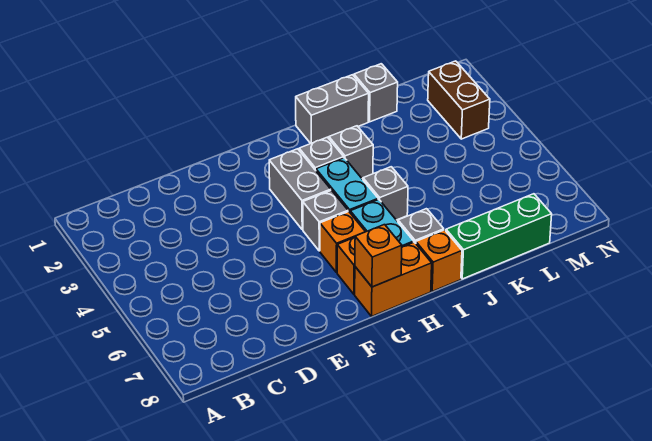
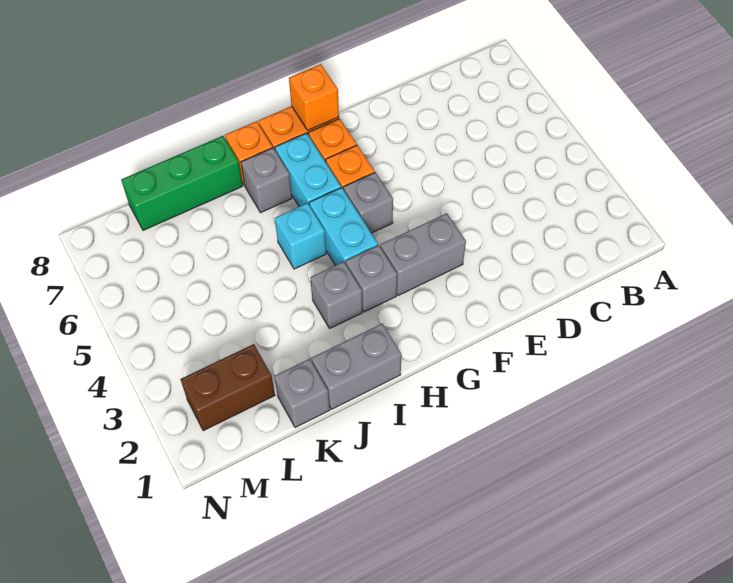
grey 1x2 brick [269,149,331,230] -> grey 1x2 brick turned to [380,213,466,296]
grey 1x1 brick [363,167,408,220] -> cyan 1x1 brick [275,203,326,269]
brown 1x2 brick [428,61,490,139] -> brown 1x2 brick turned to [180,344,275,431]

